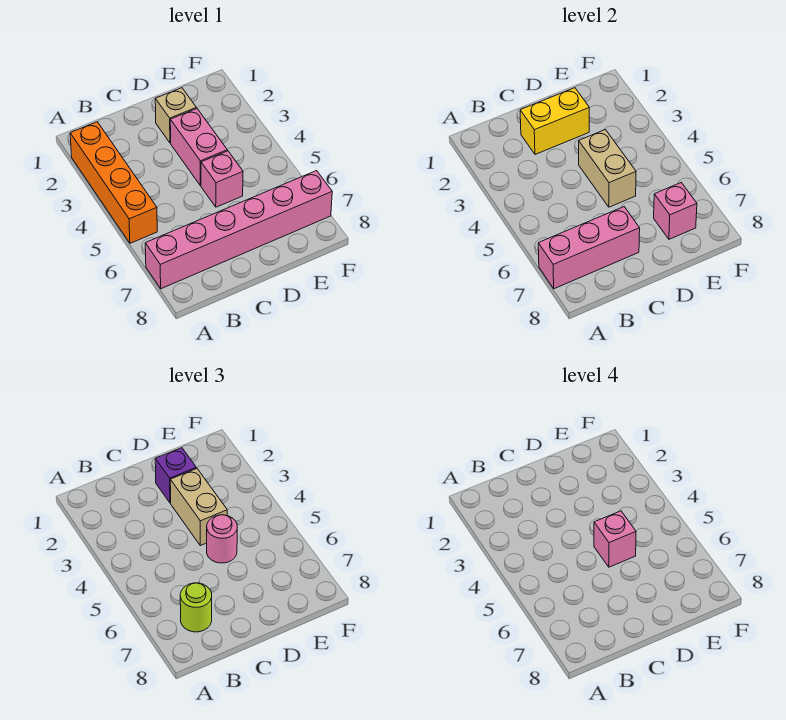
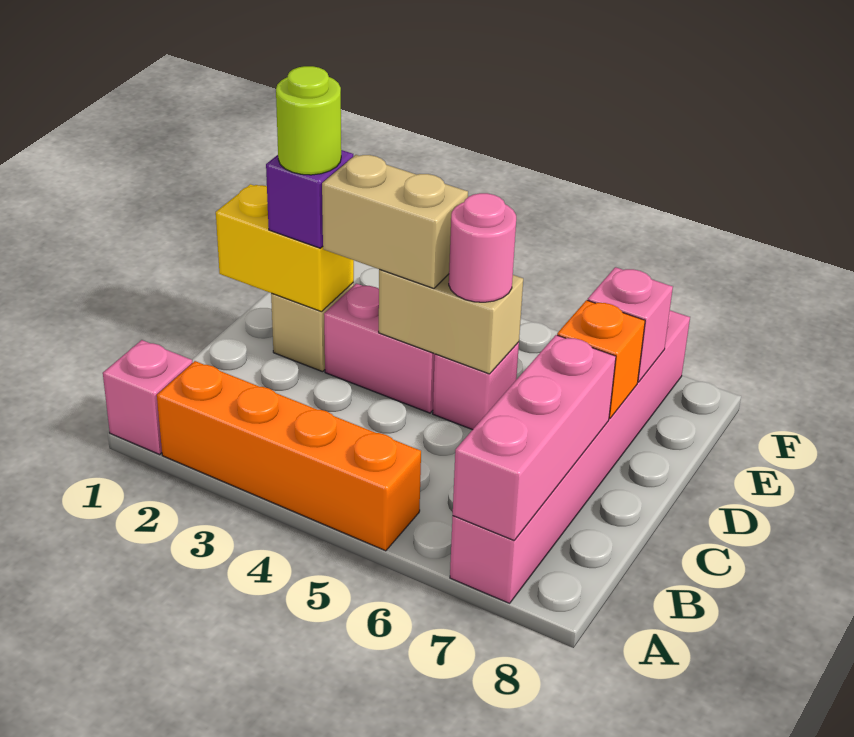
lime 1x1 round brick [180,583,212,632] -> lime 1x1 round brick moved to [276,66,341,175]
yellow 1x2 brick [520,88,589,154] -> yellow 1x2 brick turned to [216,184,354,312]
pink 1x1 brick [594,511,636,567] -> pink 1x1 brick moved to [103,340,193,454]
none -> orange 1x1 brick [557,300,645,419]

